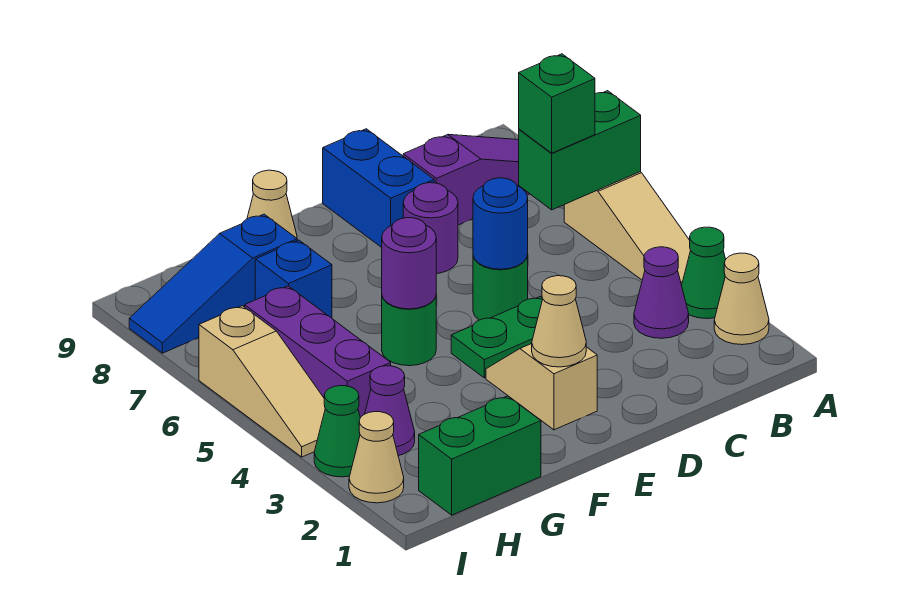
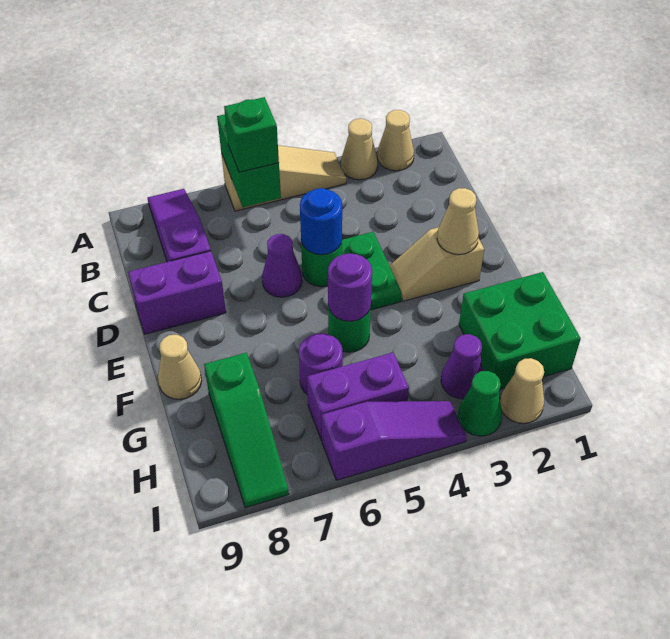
green 1x1 cone [682,227,726,319] -> tan 1x1 cone [341,119,378,180]
purple 1x1 cone [634,247,689,338] -> purple 1x1 cone moved to [262,234,302,297]
purple 1x1 round brick [403,183,458,274] -> purple 1x1 round brick moved to [299,333,343,395]
blue 1x2 brick [323,129,434,247] -> purple 1x2 brick [128,251,226,334]
green 1x2 brick [419,396,541,515] -> green 2x2 brick [459,272,581,389]
blue 1x1 brick [255,240,332,318] -> none
blue 1x3 slope [129,214,297,353] -> green 1x3 slope [204,353,289,508]
purple 1x3 brick [245,286,391,418] -> purple 1x2 brick [307,352,409,441]
tan 1x3 slope [199,306,325,457] -> purple 1x3 slope [322,401,466,480]

